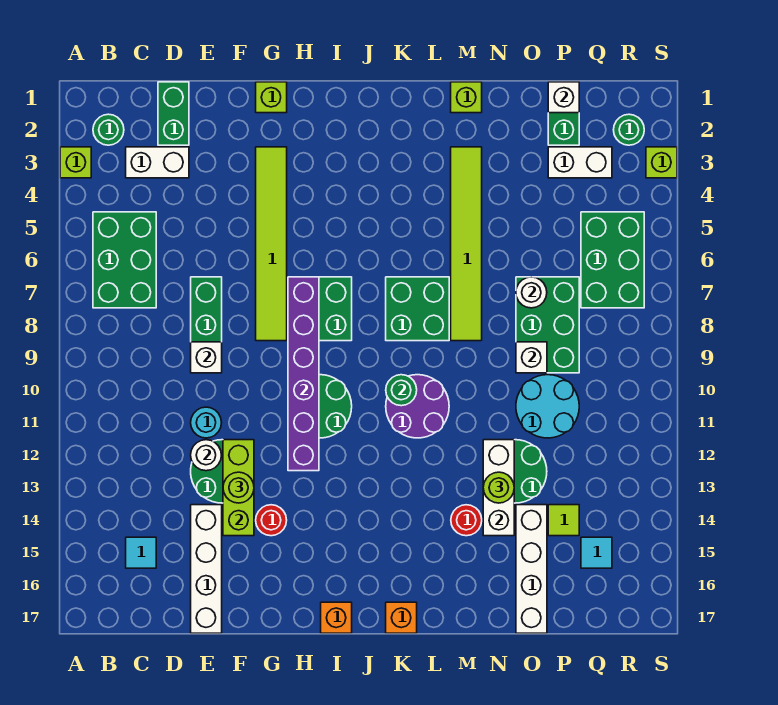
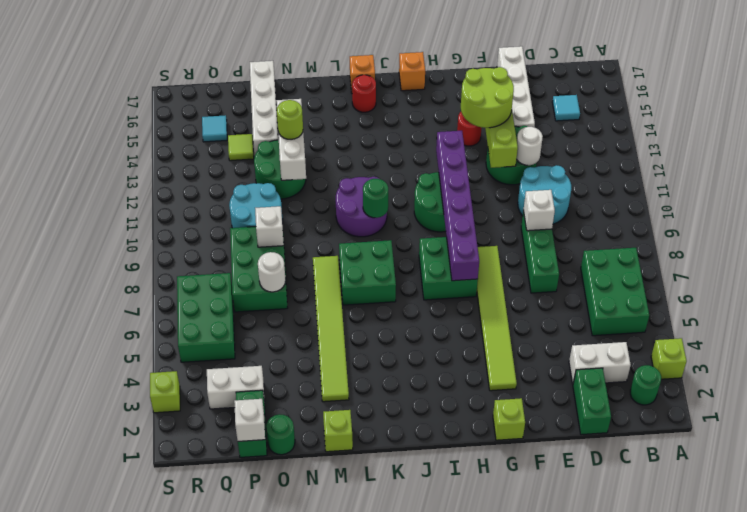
cyan 1x1 round brick [191,407,222,438] -> cyan 2x2 round brick [518,165,571,224]
lime 1x1 round brick [223,472,254,503] -> lime 2x2 round brick [461,67,514,128]
red 1x1 round brick [451,505,482,536] -> red 1x1 round brick moved to [352,75,376,112]
green 1x1 round brick [614,114,644,145] -> green 1x1 round brick moved to [266,414,295,455]

